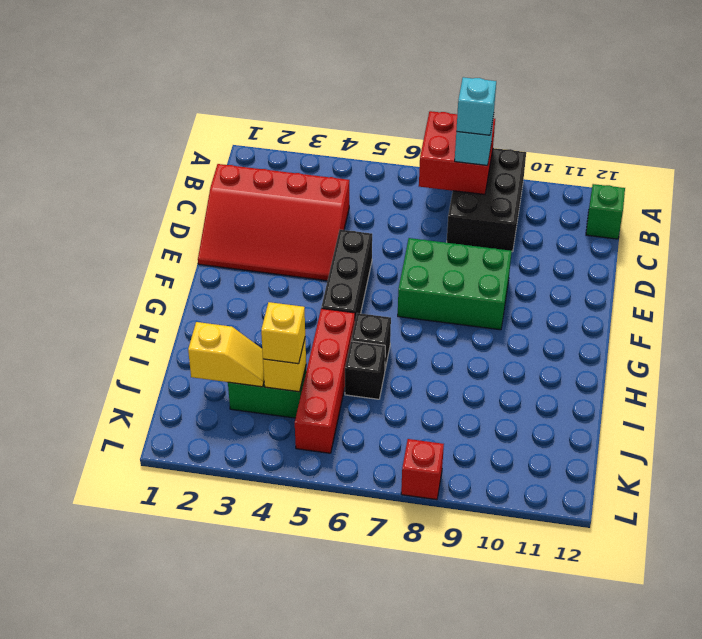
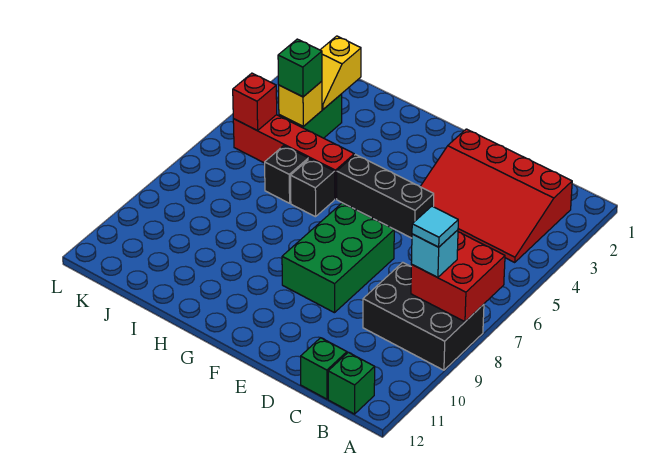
cyan 1x1 brick [456,77,496,135] -> cyan 1x1 tile [412,206,458,247]
red 3x4 slope [198,164,349,281] -> red 3x4 slope turned to [420,129,572,262]
none -> green 1x1 brick [301,338,347,399]
yellow 1x1 brick [261,302,305,364] -> green 1x1 brick [278,39,322,97]
red 1x1 brick [401,439,444,500] -> red 1x1 brick moved to [233,73,277,131]

